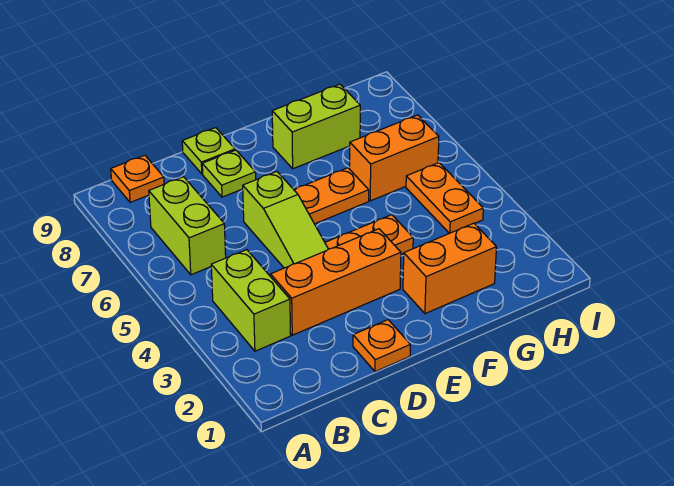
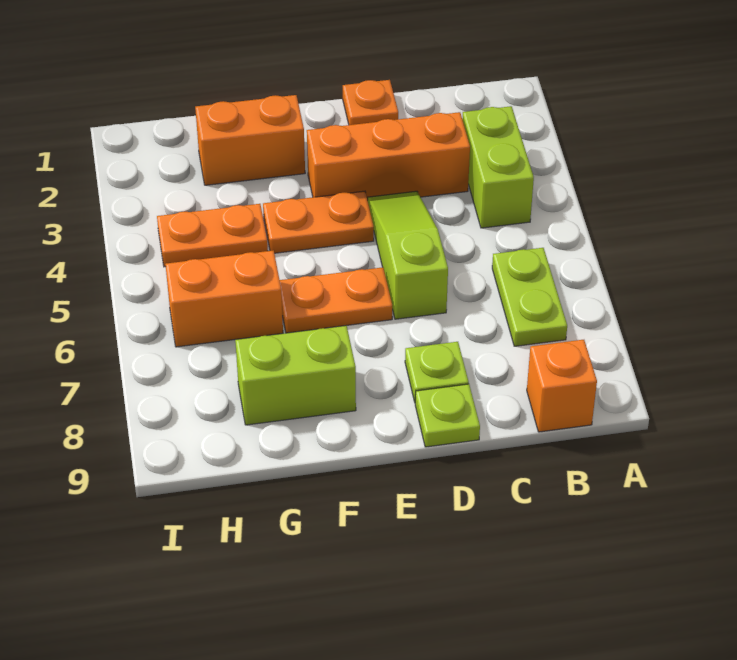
lime 1x2 brick [149,177,226,275] -> lime 1x2 plate [492,248,567,346]
orange 1x1 plate [111,155,164,202] -> orange 1x1 brick [527,340,597,432]
orange 1x2 plate [406,163,483,233] -> orange 1x2 plate turned to [157,204,268,267]

